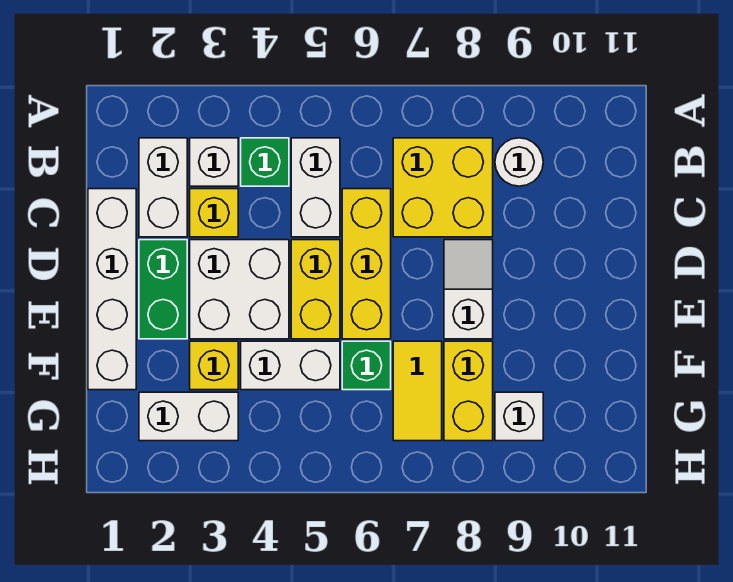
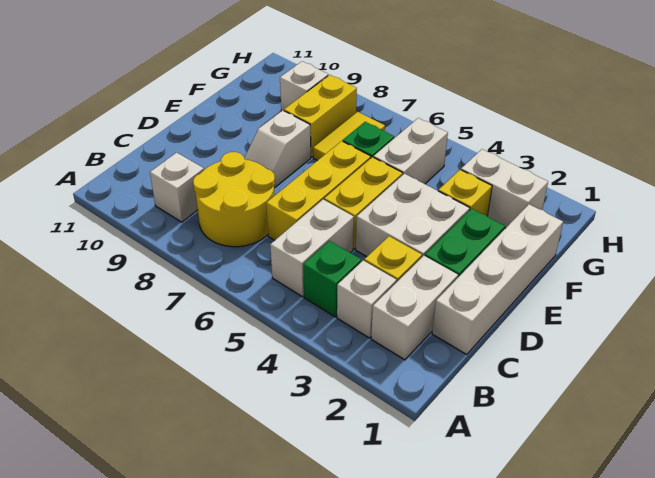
yellow 2x2 brick [393,138,493,237] -> yellow 2x2 round brick [193,152,275,247]
white 1x1 round brick [495,138,543,186] -> white 1x1 brick [150,153,204,222]
white 1x2 brick [241,341,340,390] -> white 1x2 brick turned to [374,118,448,184]

